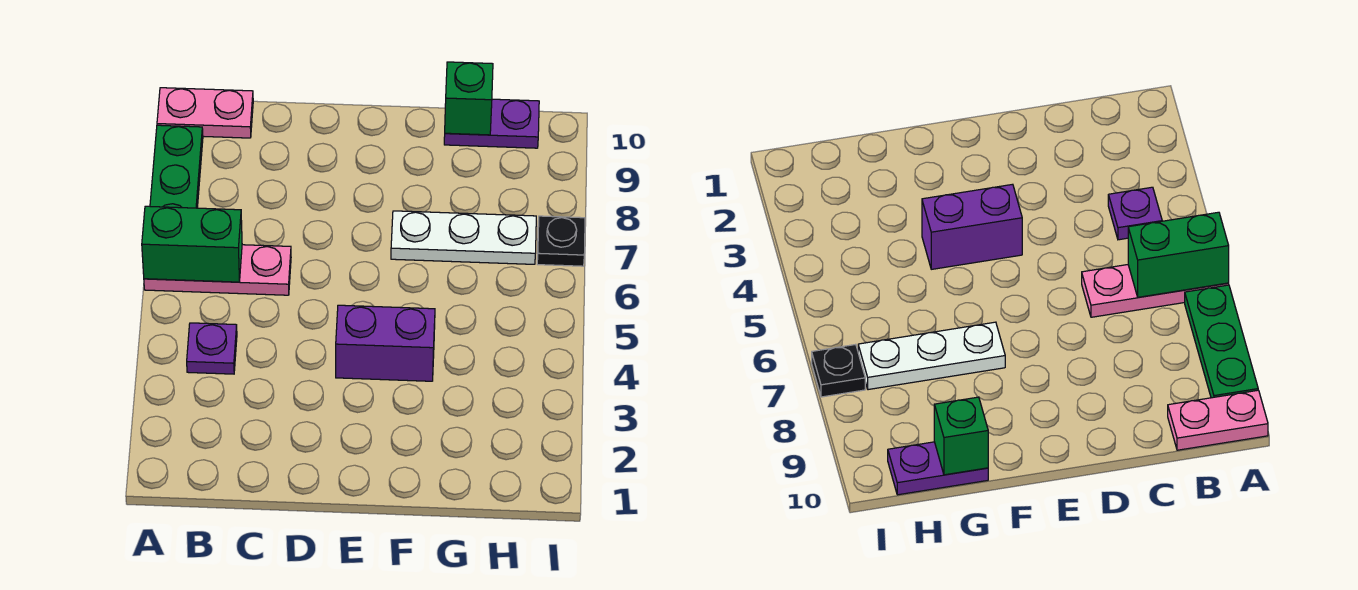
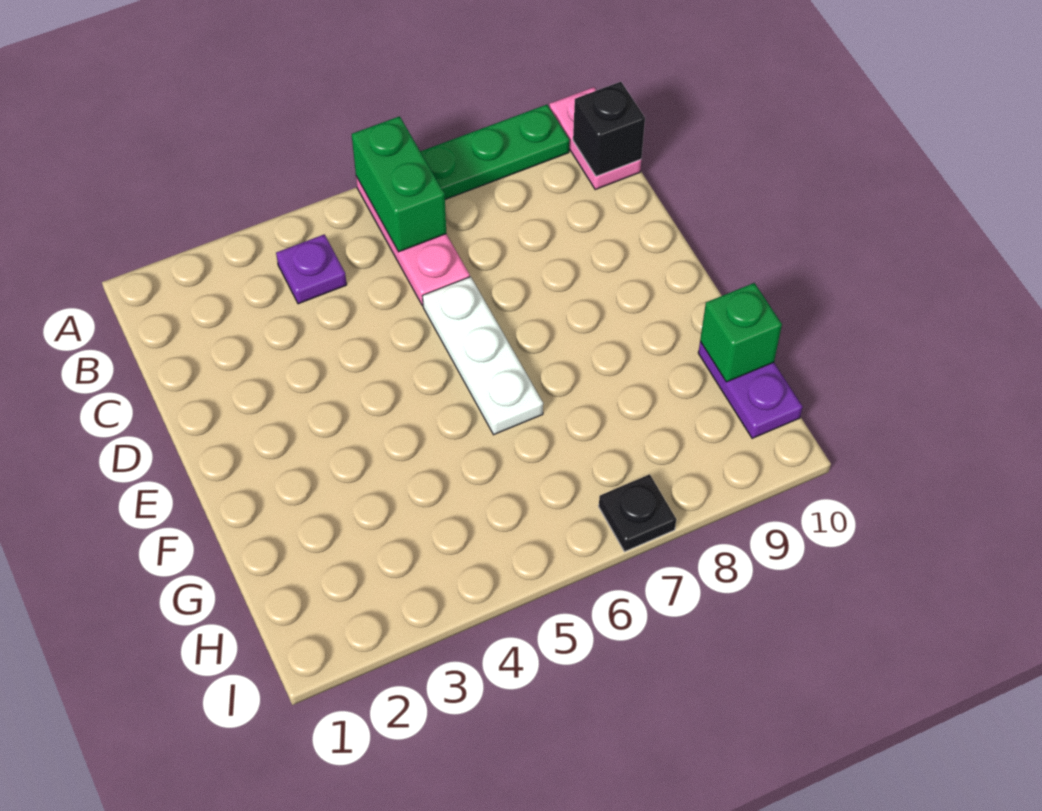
none -> black 1x1 brick [573,82,645,176]
purple 1x2 brick [336,305,435,381] -> none
white 1x3 plate [391,211,536,264] -> white 1x3 plate moved to [423,277,543,435]

